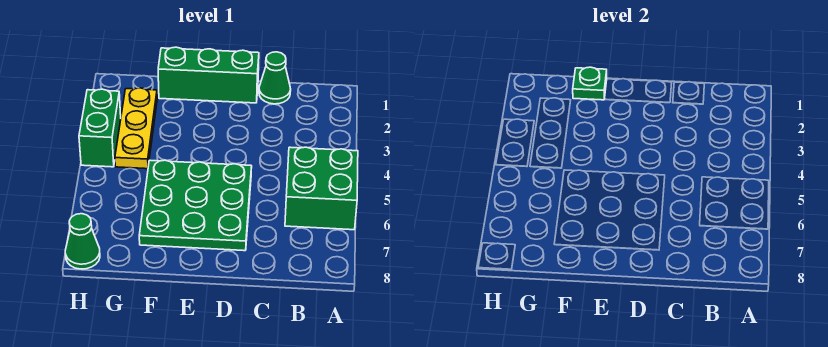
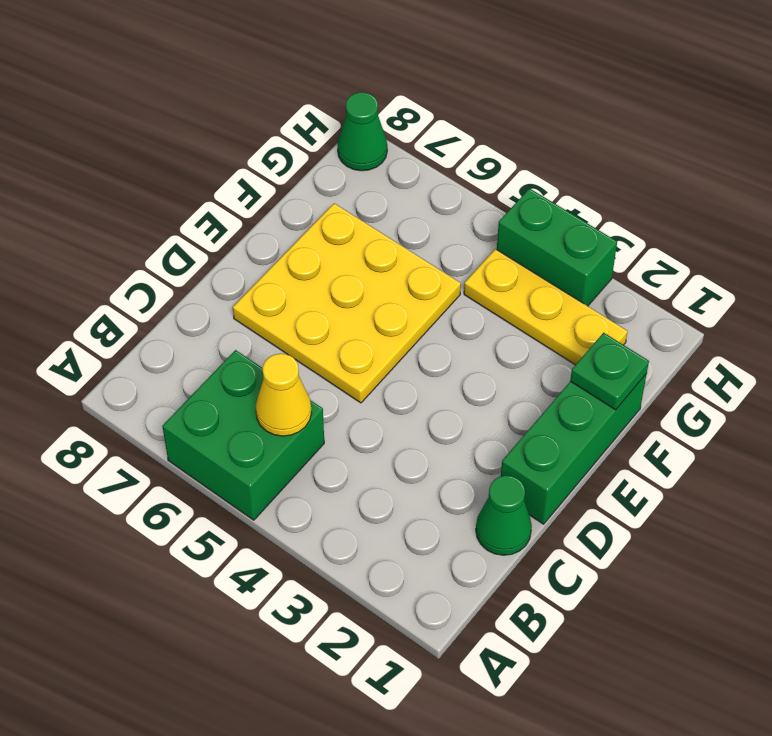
none -> yellow 1x1 cone [256,353,311,436]
green 3x3 plate [139,160,252,251] -> yellow 3x3 plate [233,203,461,403]

